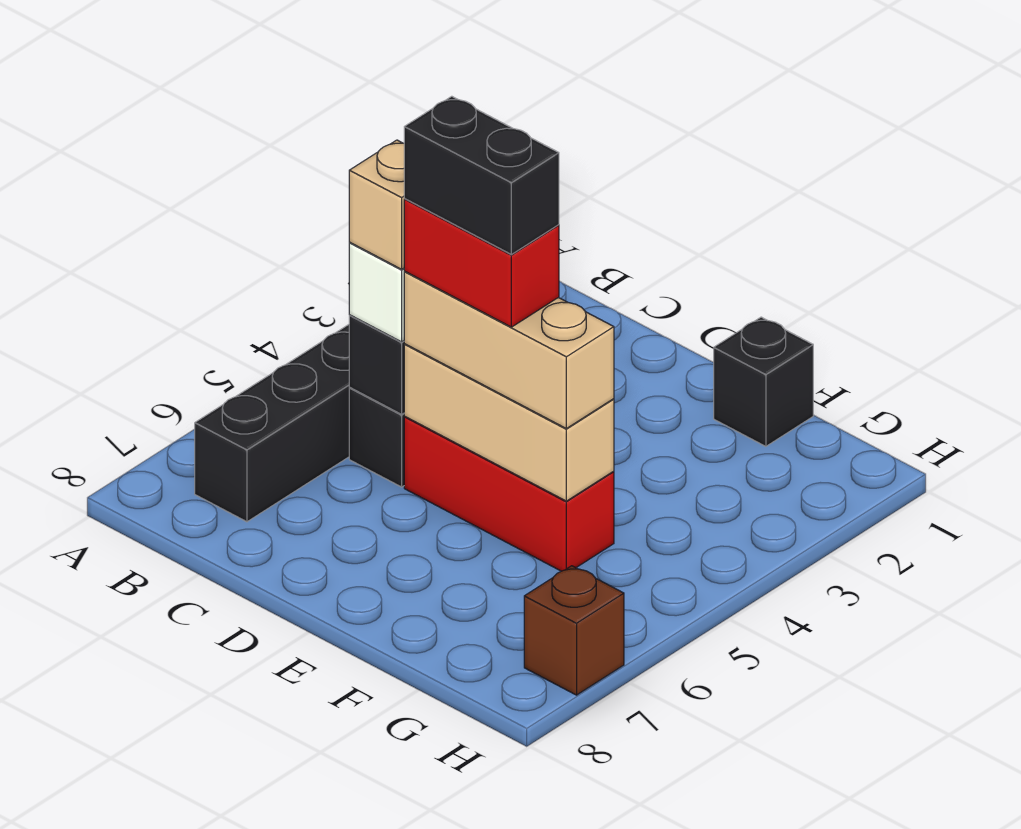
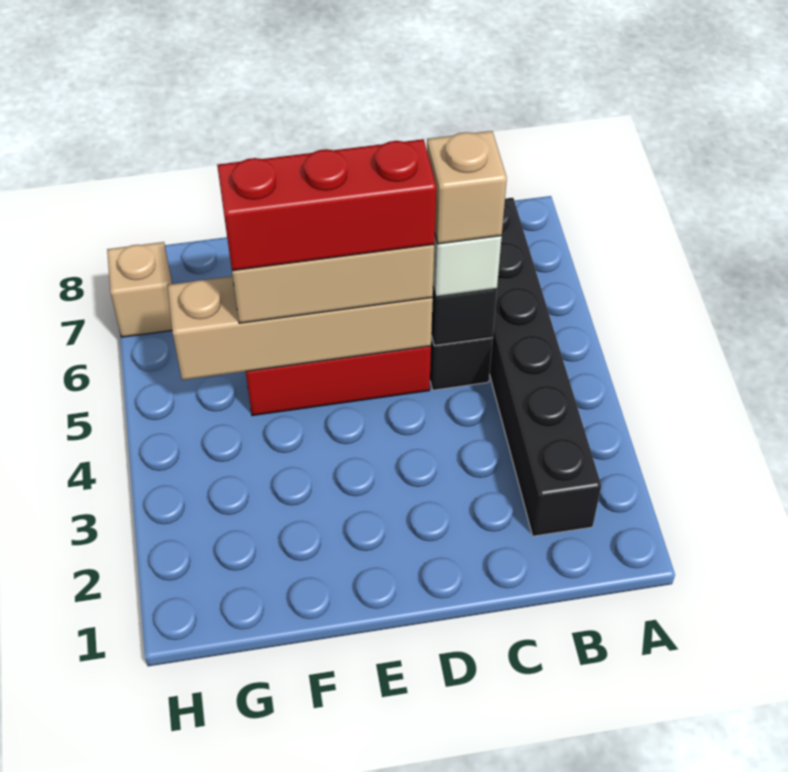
tan 1x3 brick [404,344,614,501] -> tan 1x4 brick [168,276,433,380]
red 1x2 brick [404,199,559,327] -> red 1x3 brick [217,139,436,271]
black 1x2 brick [404,96,559,255] -> none
black 1x1 brick [714,317,813,446] -> none
brown 1x1 brick [524,566,624,695] -> tan 1x1 brick [107,242,172,337]

